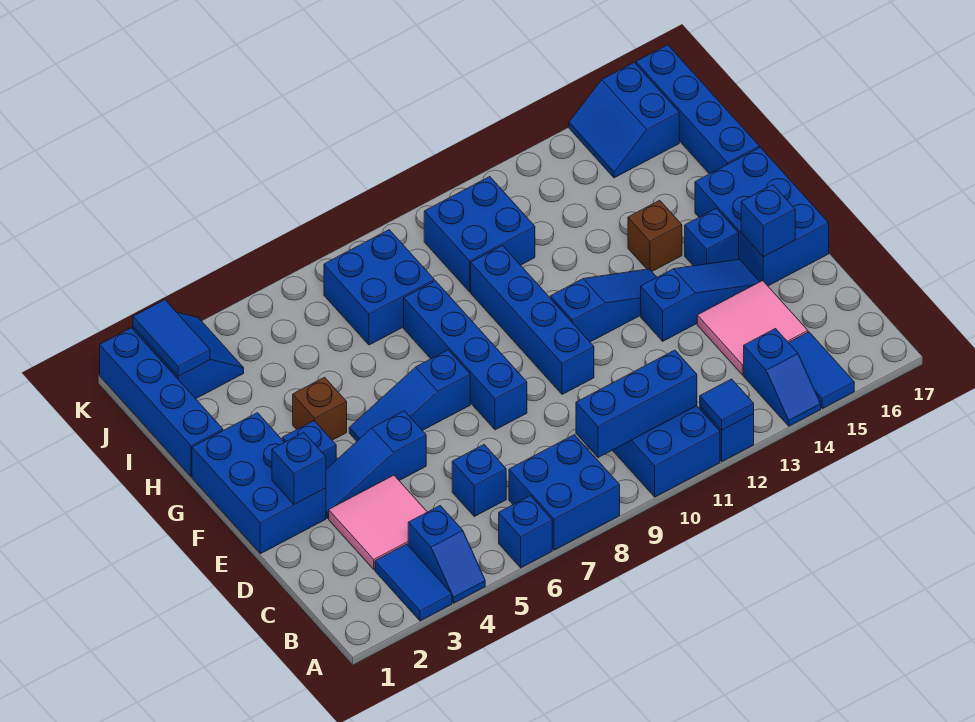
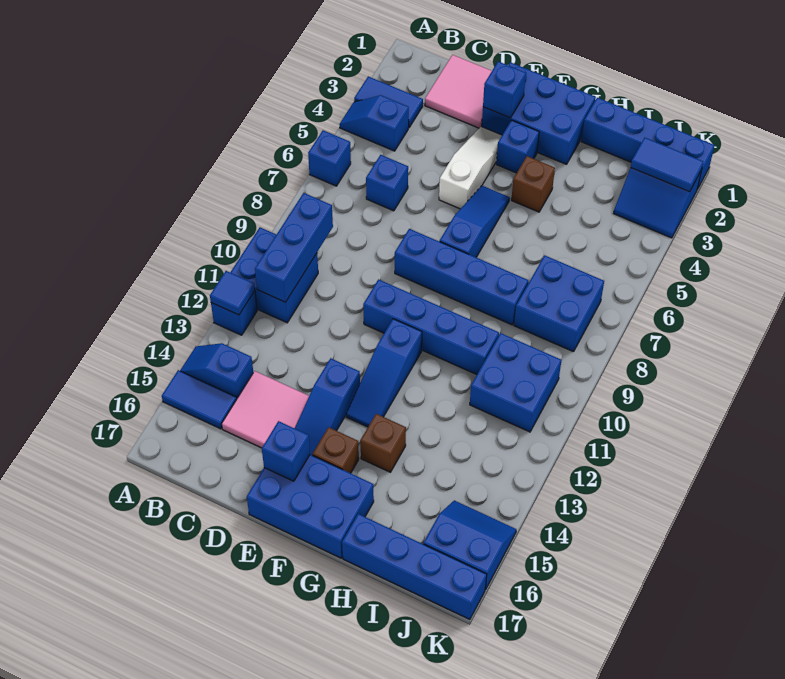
blue 2x2 brick [509,435,620,550] -> none
pink 2x2 tile [329,475,427,569] -> pink 2x2 tile moved to [425,55,492,128]
blue 1x3 slope [326,411,426,518] -> white 1x3 slope [439,126,502,209]
blue 1x1 brick [685,208,739,266] -> brown 1x1 brick [312,427,359,473]

